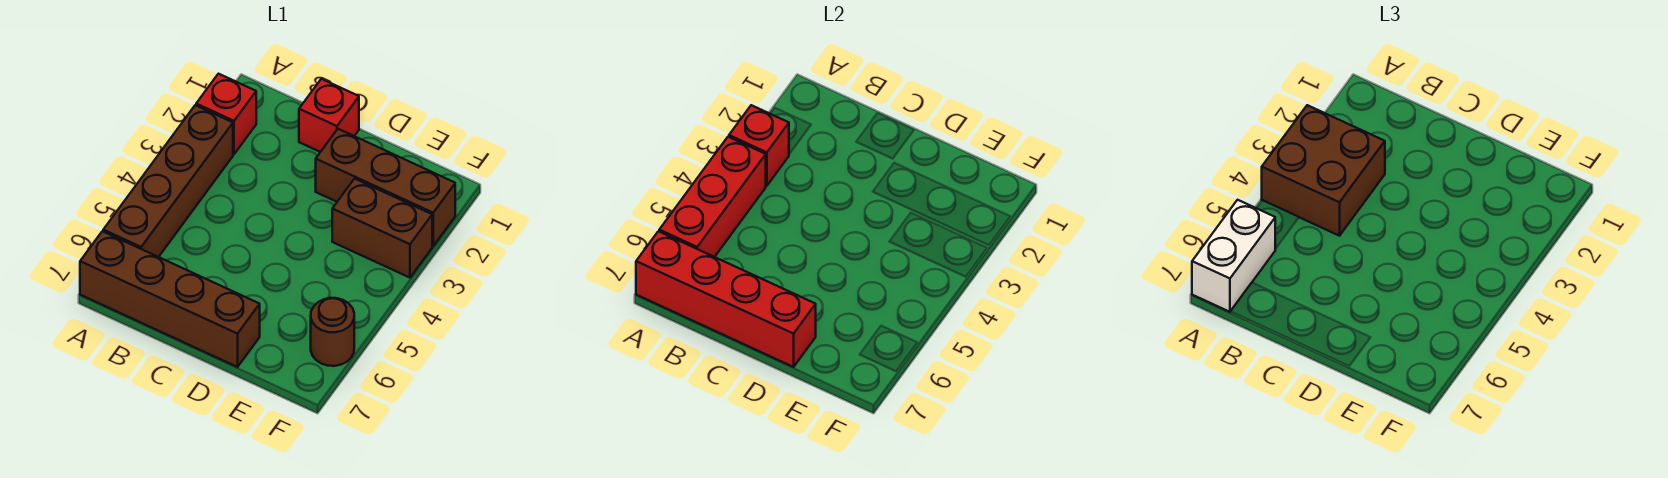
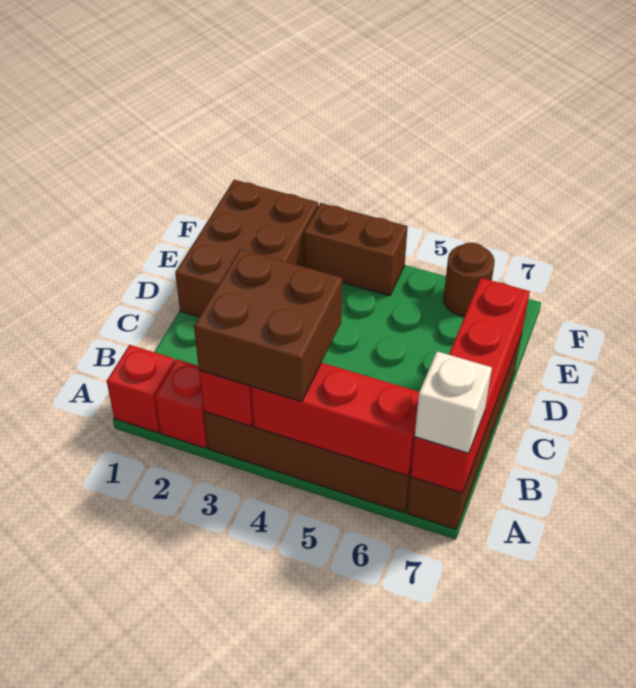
white 1x2 brick [1192,200,1275,312] -> white 1x1 brick [415,351,492,453]
red 1x1 brick [299,79,359,152] -> red 1x1 brick moved to [107,345,175,433]
brown 1x3 brick [316,129,455,246] -> brown 2x3 brick [175,180,318,317]
brown 1x2 brick [332,179,432,278] -> brown 1x2 brick turned to [304,203,408,296]

